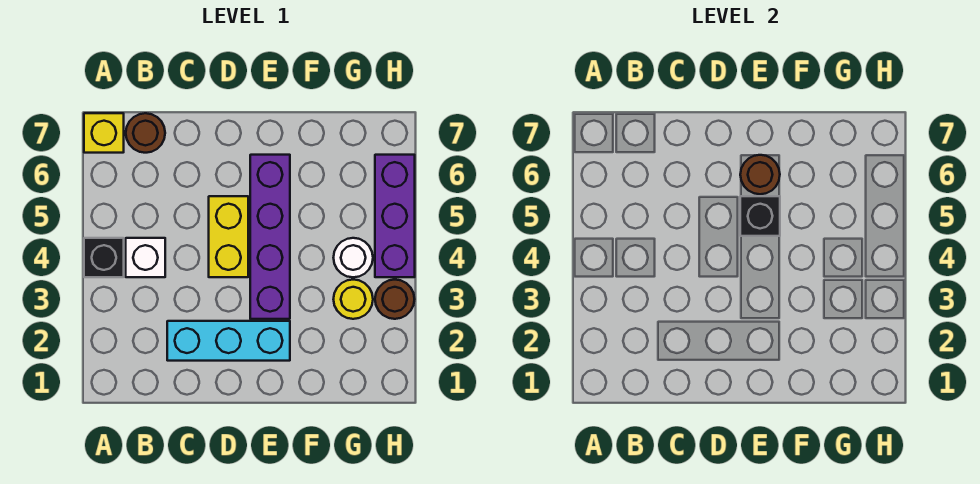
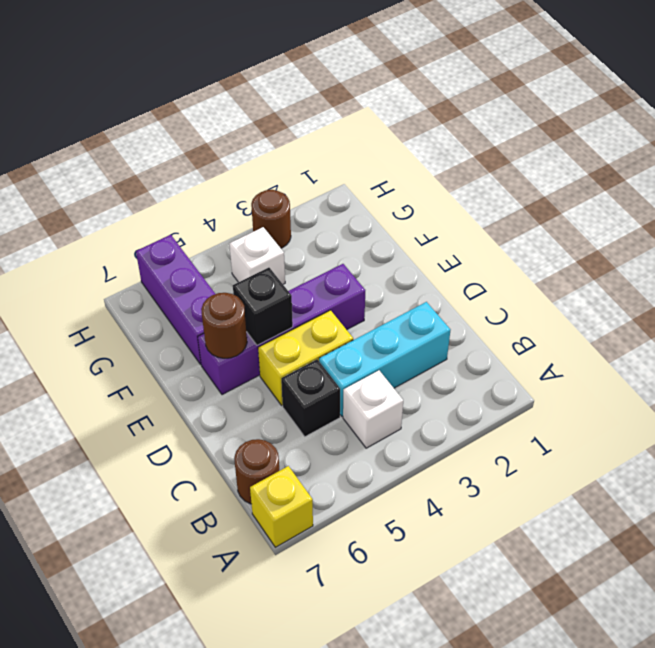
black 1x1 brick [84,238,124,277] -> black 1x1 brick moved to [281,359,340,437]
cyan 1x3 brick [167,321,290,361] -> cyan 1x3 brick turned to [319,302,450,416]
yellow 1x1 round brick [333,280,373,319] -> none
white 1x1 round brick [333,238,373,277] -> white 1x1 brick [229,227,285,284]
purple 1x3 brick [375,155,415,277] -> purple 1x3 brick turned to [136,235,215,364]

